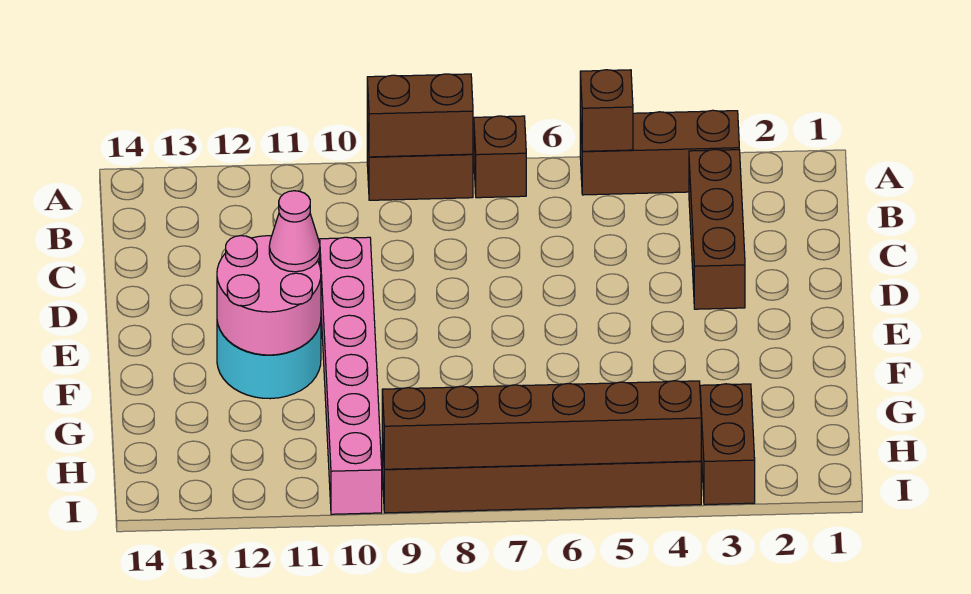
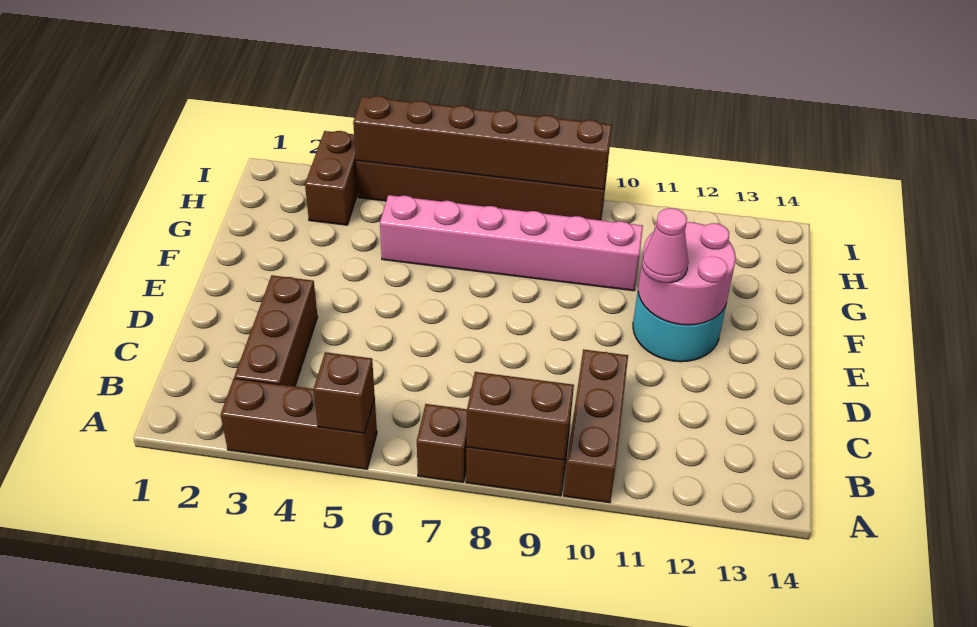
none -> brown 1x3 brick [564,349,628,503]
pink 1x6 brick [320,237,382,514] -> pink 1x6 brick turned to [380,195,643,291]

